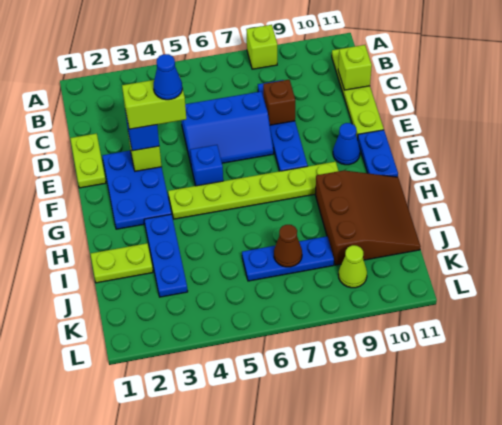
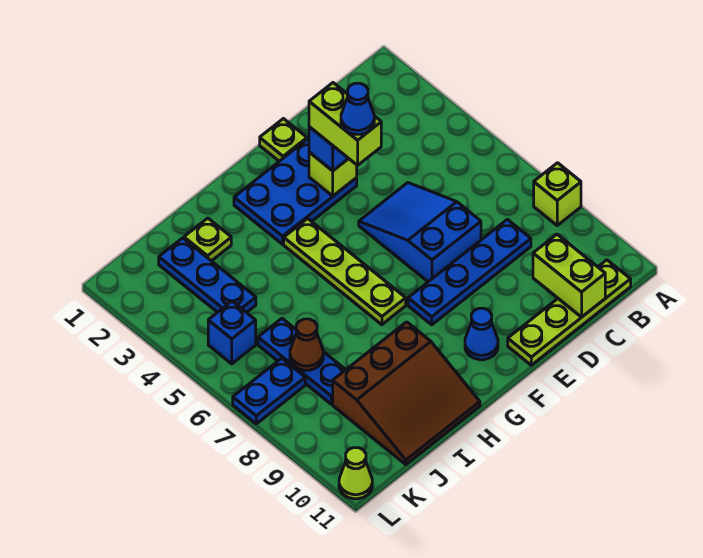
lime 1x1 brick [338,45,372,90] -> lime 1x2 brick [533,234,605,317]
lime 1x2 plate [70,133,106,188] -> lime 1x1 plate [260,119,307,161]
blue 2x3 slope [181,91,274,168] -> blue 2x3 slope turned to [359,183,481,282]
brown 1x1 brick [263,80,295,125] -> none
blue 1x1 brick [190,145,223,186] -> blue 1x1 brick moved to [208,301,256,364]
blue 1x2 plate [358,130,398,177] -> blue 1x2 plate moved to [233,358,305,424]
lime 1x6 plate [168,162,338,219] -> lime 1x4 plate [284,219,406,325]
blue 1x3 plate [144,214,188,297] -> blue 1x3 plate turned to [159,238,256,313]
lime 1x2 plate [91,243,153,283] -> lime 1x1 plate [184,218,231,261]
lime 1x1 cone [338,245,367,288] -> lime 1x1 cone moved to [339,448,372,499]

